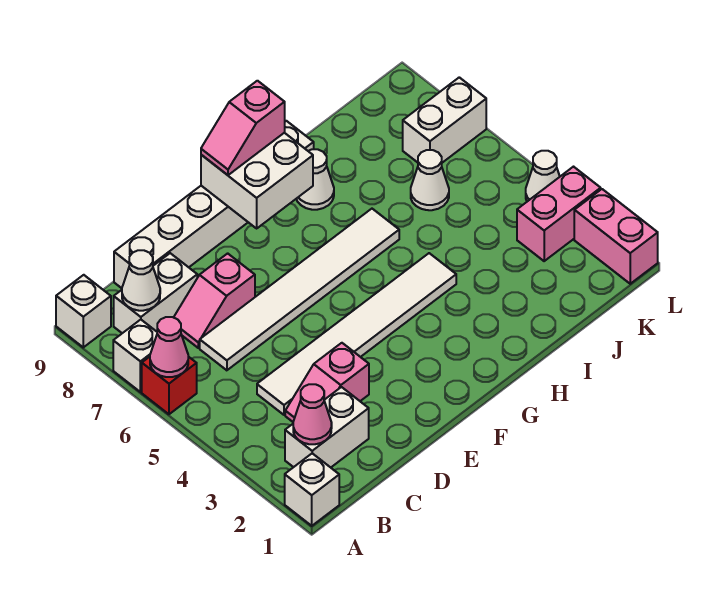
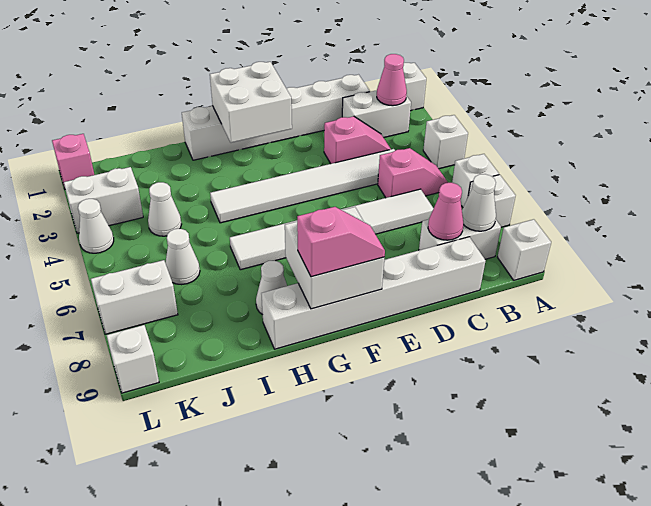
none -> white 1x1 brick [423,115,468,169]
red 1x1 brick [142,357,197,414] -> white 1x1 brick [452,154,499,207]
pink 1x1 cone [150,317,188,377] -> pink 1x1 cone moved to [428,183,463,240]
none -> white 1x6 brick [182,75,370,160]
pink 1x2 slope [174,253,255,348] -> pink 1x2 slope moved to [378,148,448,198]
none -> white 2x2 brick [210,62,292,143]
none -> white 1x1 cone [148,182,182,236]
pink 1x2 brick [517,167,601,261] -> white 1x2 brick [64,167,143,233]
pink 1x2 brick [574,189,658,284] -> pink 1x1 brick [52,134,94,189]
none -> white 1x1 brick [107,325,159,393]

